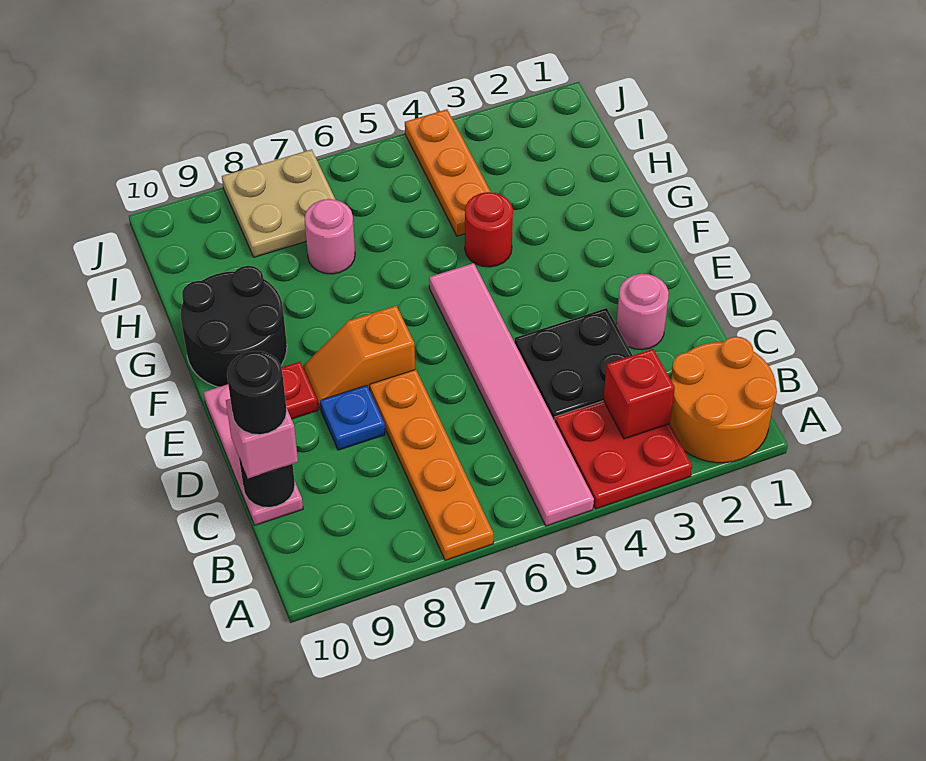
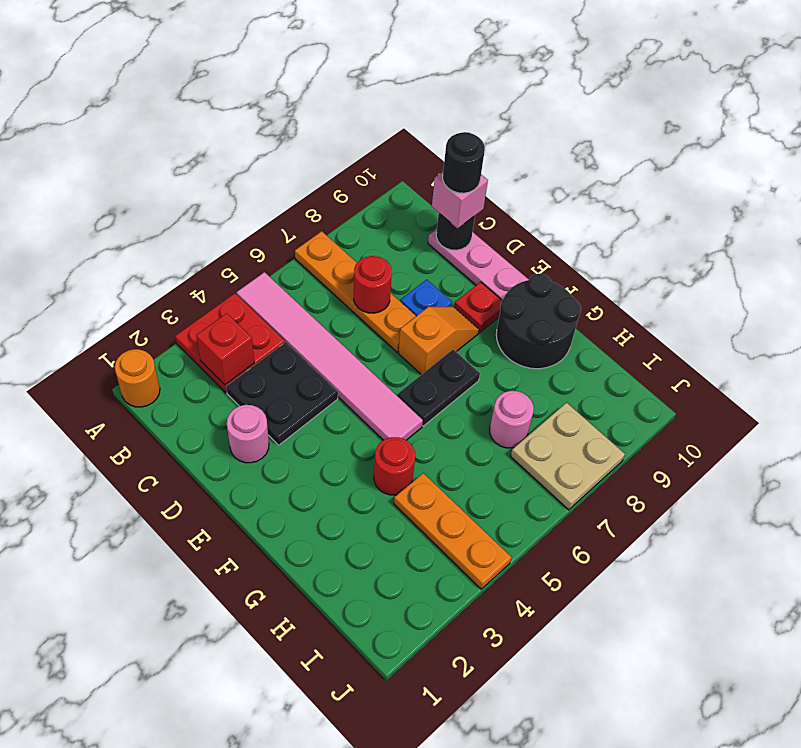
orange 2x2 round brick [670,337,777,463] -> orange 1x1 round brick [115,349,160,407]
none -> red 1x1 round brick [354,256,392,313]
none -> black 1x2 plate [397,349,480,426]

